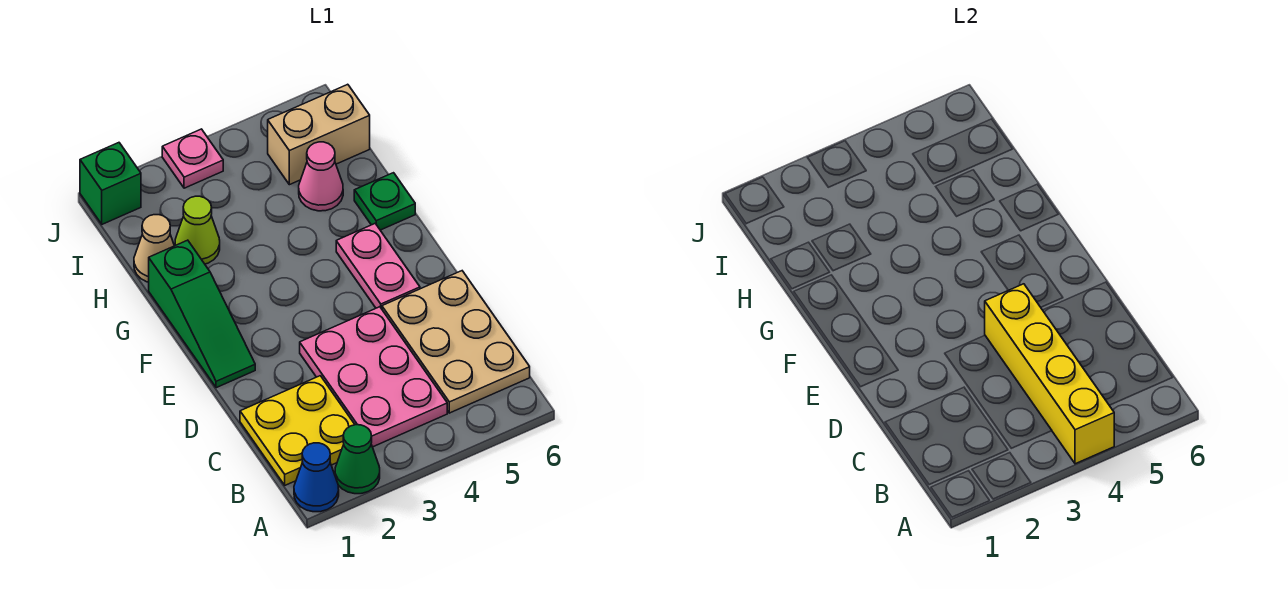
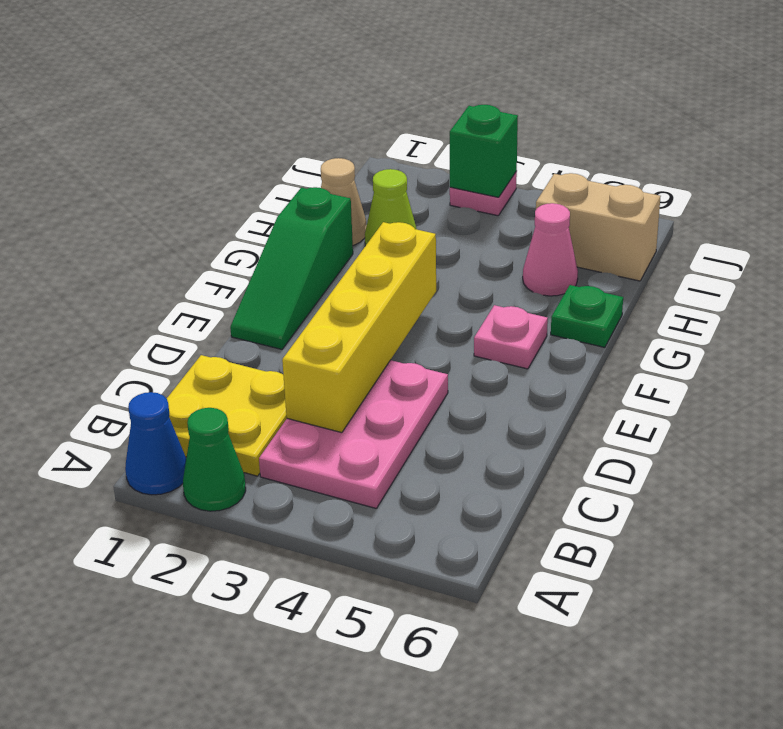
yellow 1x4 brick [985,284,1114,464] -> yellow 1x4 brick moved to [282,222,436,433]
tan 2x3 plate [382,271,530,413] -> none
pink 1x2 plate [336,224,420,309] -> pink 1x1 plate [474,305,548,369]
green 1x1 brick [80,143,141,224] -> green 1x1 brick moved to [450,105,518,197]

